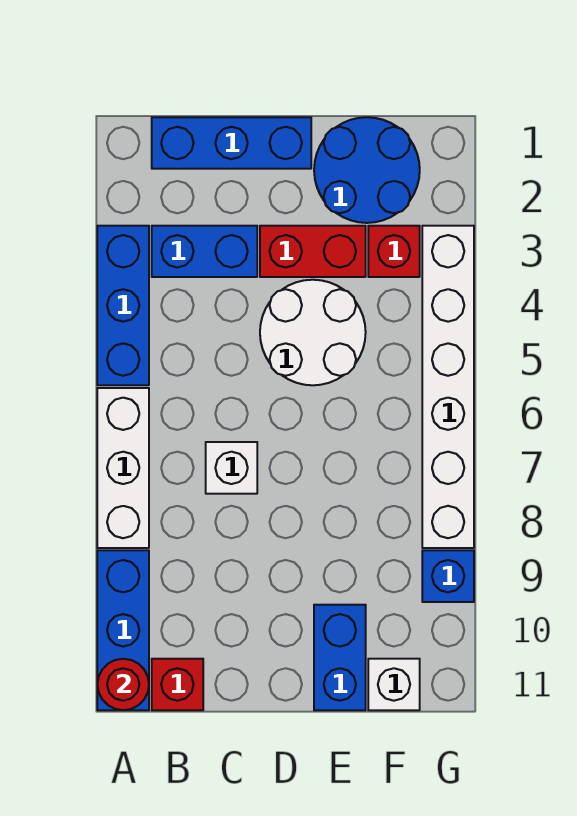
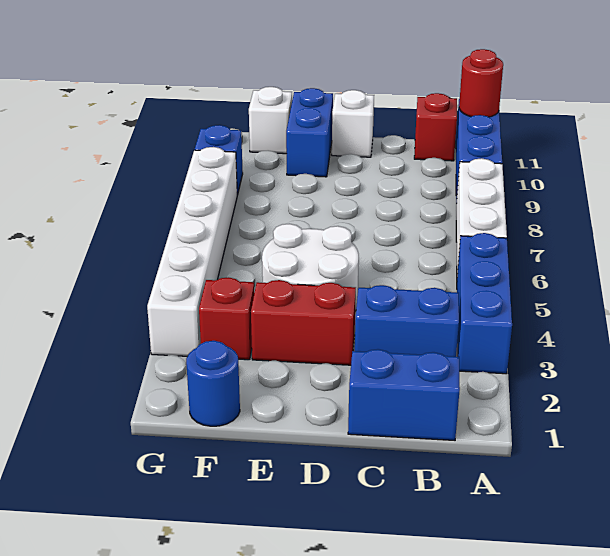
blue 1x3 brick [152,117,311,169] -> blue 1x2 brick [348,349,460,440]
white 1x1 brick [206,442,257,494] -> white 1x1 brick moved to [332,90,374,157]
blue 2x2 round brick [314,117,420,223] -> blue 1x1 round brick [186,341,240,426]

